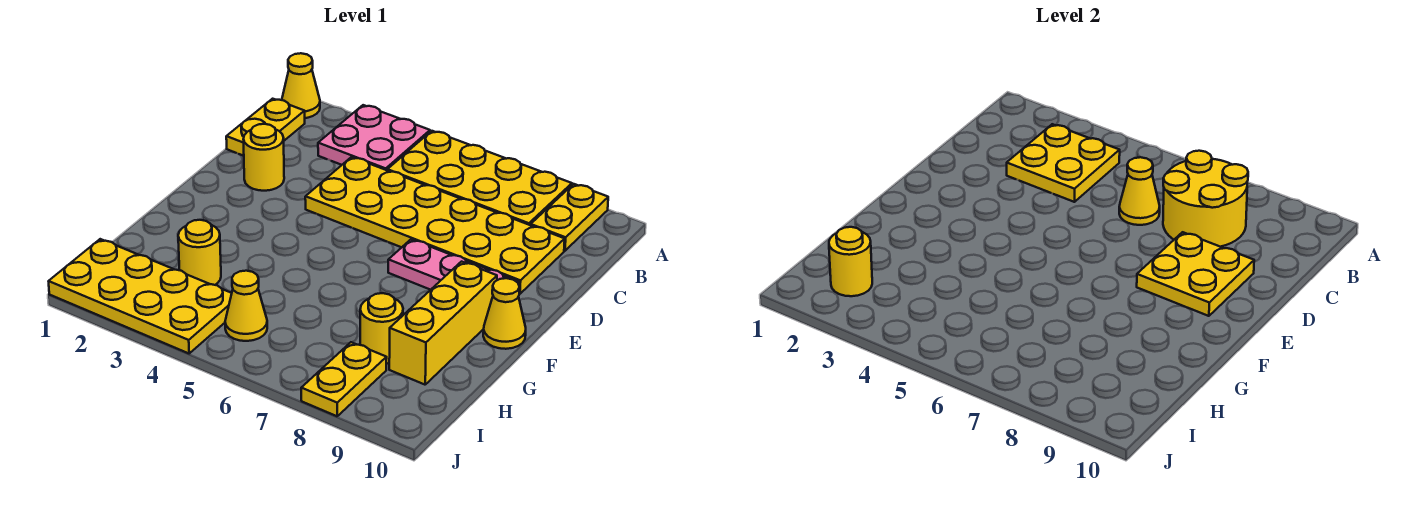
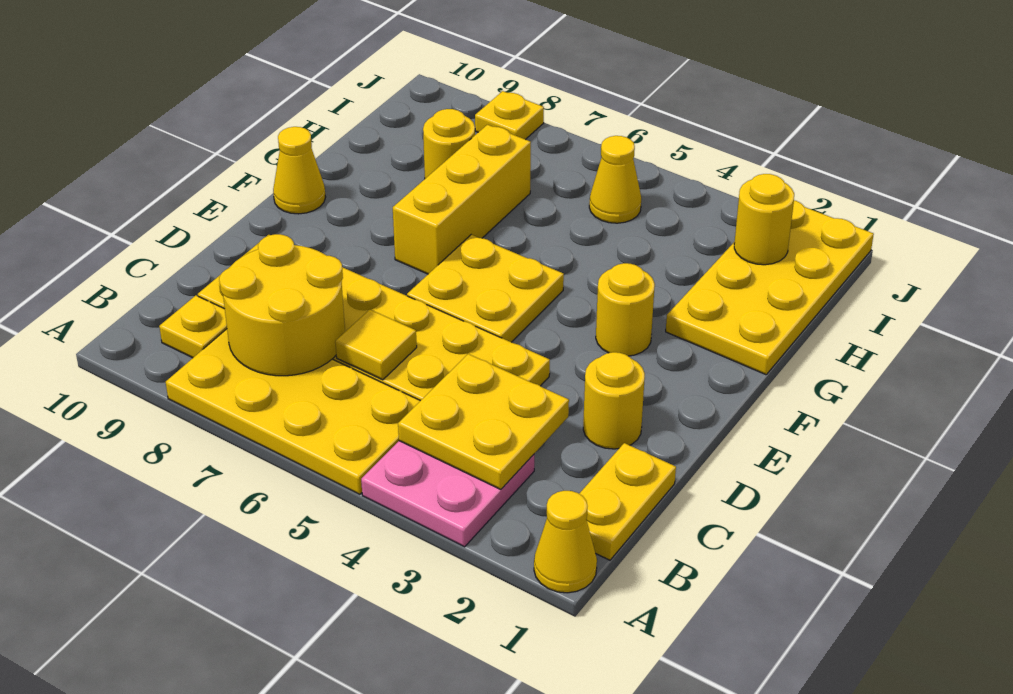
yellow 1x2 plate [531,184,608,251] -> yellow 1x1 plate [159,296,227,358]
yellow 1x1 cone [1119,157,1160,225] -> yellow 1x1 tile [335,310,417,380]
yellow 2x2 plate [1137,232,1254,316] -> yellow 2x2 plate moved to [407,235,564,342]
pink 1x3 plate [388,239,519,290] -> none
yellow 1x3 brick [389,262,497,385] -> yellow 1x3 brick moved to [393,125,531,274]
yellow 1x1 round brick [178,220,221,285] -> yellow 1x1 round brick moved to [596,263,655,356]
yellow 2x4 plate [49,239,232,353] -> yellow 2x4 plate turned to [666,200,874,375]
yellow 1x2 plate [301,342,387,416] -> yellow 1x1 plate [475,91,544,140]

